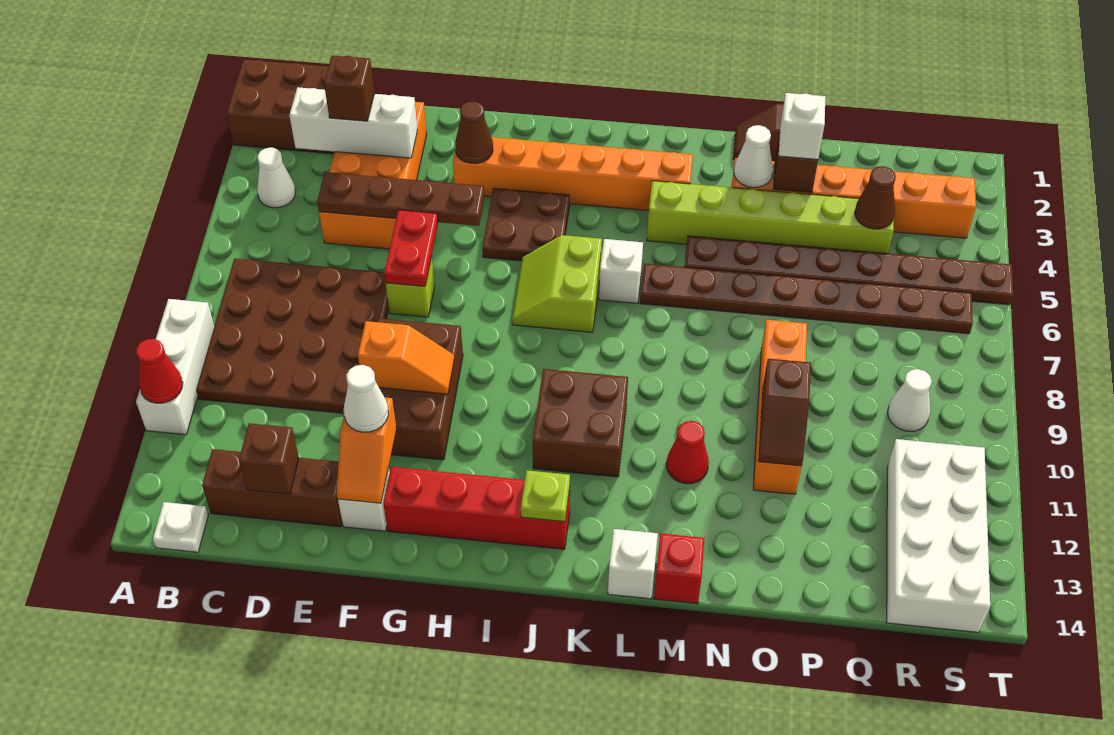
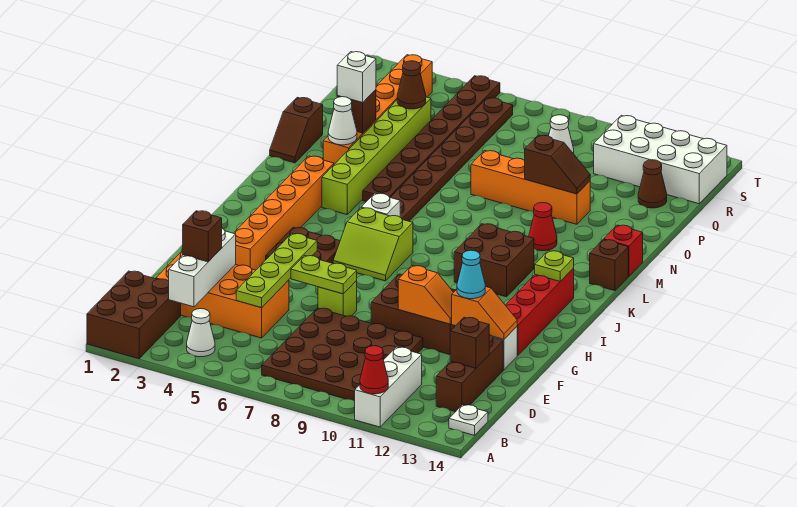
white 1x3 brick [136,299,214,435] -> white 1x3 brick turned to [355,347,422,427]
brown 1x4 plate [317,172,485,226] -> lime 1x4 plate [236,234,317,308]
red 1x2 plate [384,210,438,286] -> lime 1x2 plate [291,256,357,294]
orange 1x2 slope [358,321,454,394] -> orange 1x2 slope turned to [398,266,454,324]
white 1x1 cone [344,365,388,432] -> cyan 1x1 cone [457,250,485,299]
brown 1x1 cone [455,101,493,163] -> brown 1x1 cone moved to [638,160,667,208]
white 1x1 brick [608,529,658,599] -> brown 1x1 brick [590,240,628,291]

